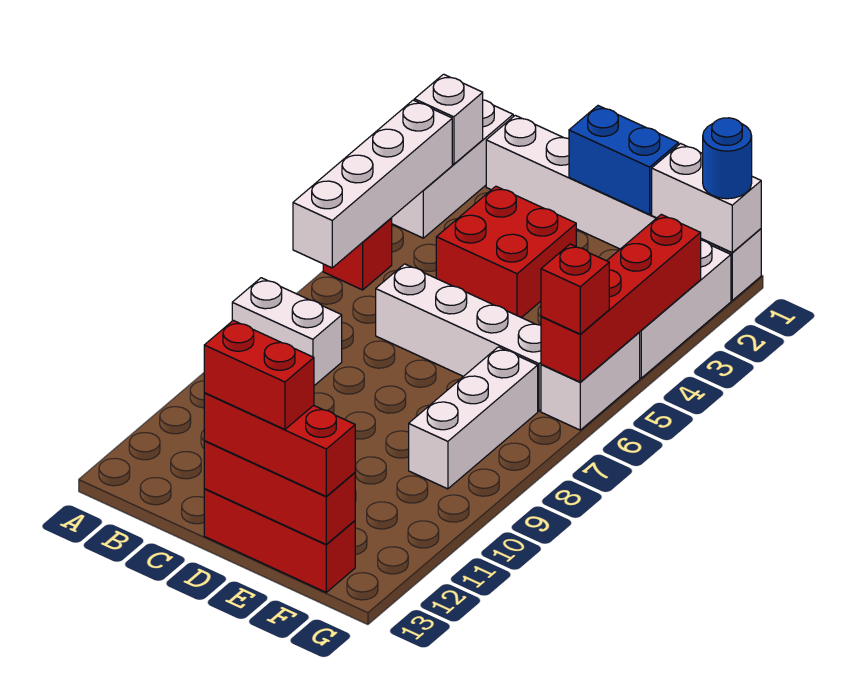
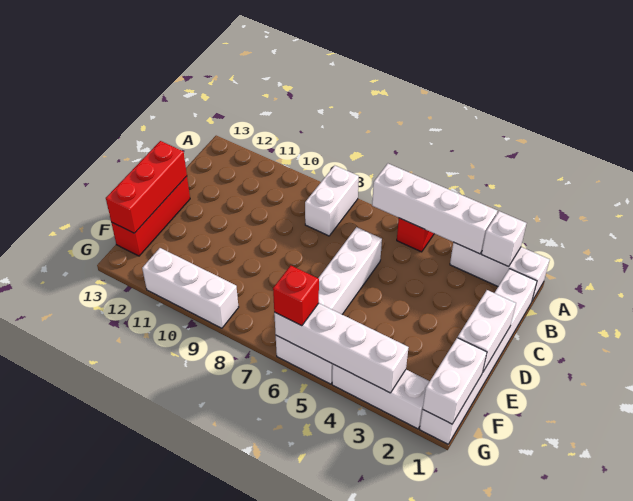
red 2x2 brick [436,186,576,318] -> none
blue 1x2 brick [569,106,679,214] -> white 1x2 brick [458,290,516,373]
red 1x3 brick [204,393,355,497] -> none
red 1x2 brick [204,320,314,429] -> none
white 1x3 brick [409,347,538,489] -> white 1x3 brick moved to [142,248,239,328]
blue 1x1 round brick [703,118,752,199] -> none
red 1x4 brick [541,214,701,382] -> white 1x4 brick [274,303,409,393]

